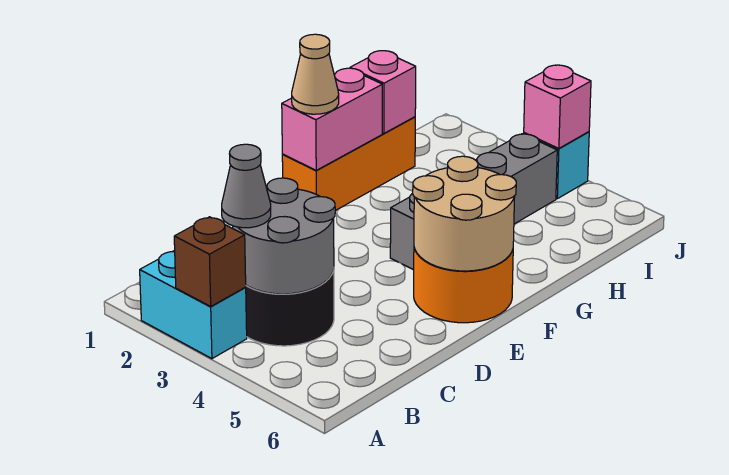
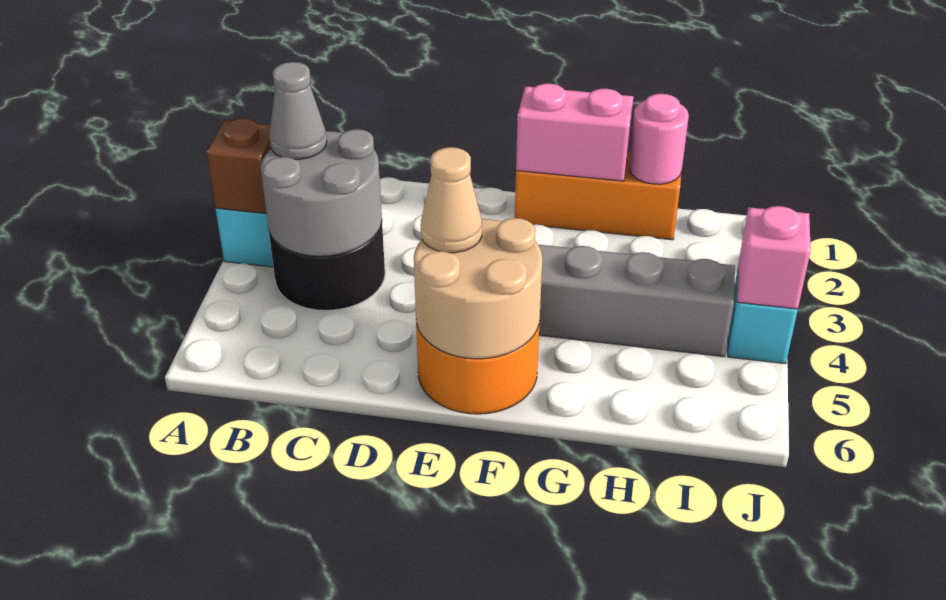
tan 1x1 cone [292,34,339,114] -> tan 1x1 cone moved to [421,147,482,253]
pink 1x1 brick [350,51,416,133] -> pink 1x1 round brick [629,94,689,184]

